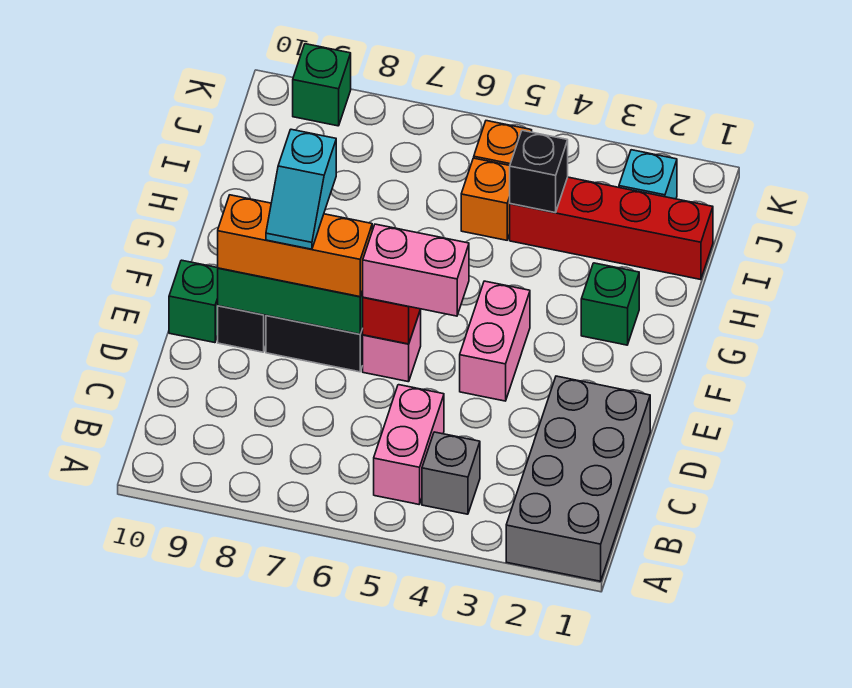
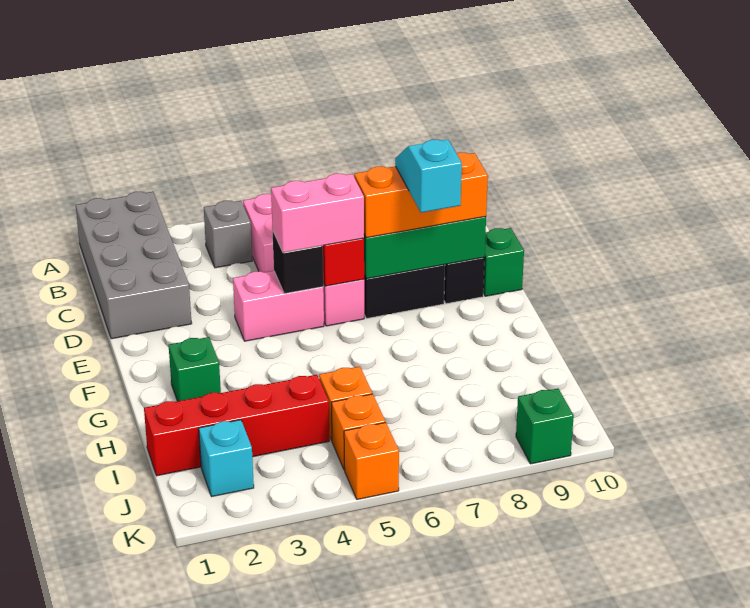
pink 1x2 brick [460,281,530,401] -> pink 1x2 brick turned to [233,271,324,341]
black 1x1 brick [510,130,568,213] -> black 1x1 brick moved to [272,230,323,294]
none -> orange 1x1 brick [344,422,399,500]

